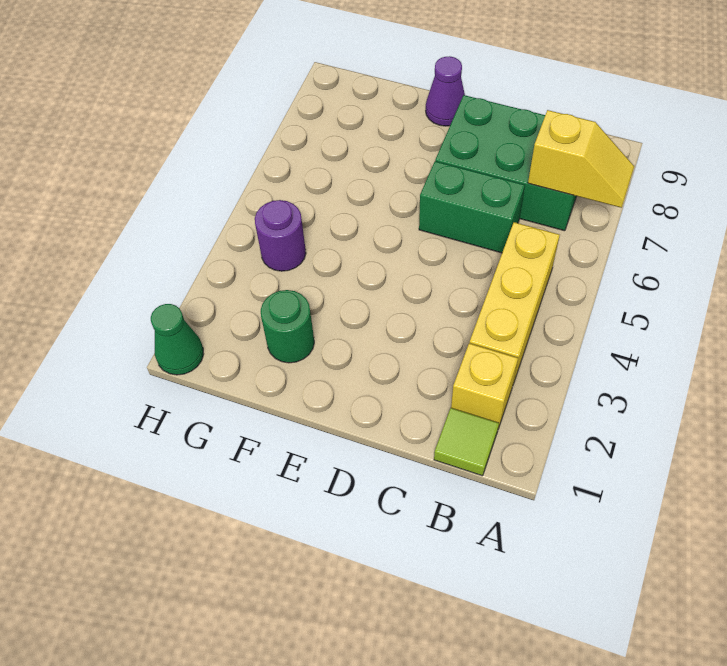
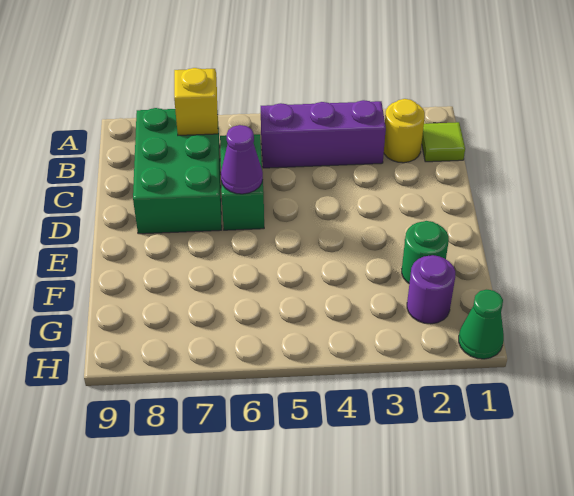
yellow 1x1 brick [451,343,518,429] -> yellow 1x1 round brick [384,99,425,163]
yellow 1x3 brick [470,222,560,384] -> purple 1x3 brick [261,100,386,168]
purple 1x1 cone [426,56,465,126] -> purple 1x1 cone moved to [221,125,263,194]
purple 1x1 round brick [255,200,306,271] -> purple 1x1 round brick moved to [407,255,455,324]

